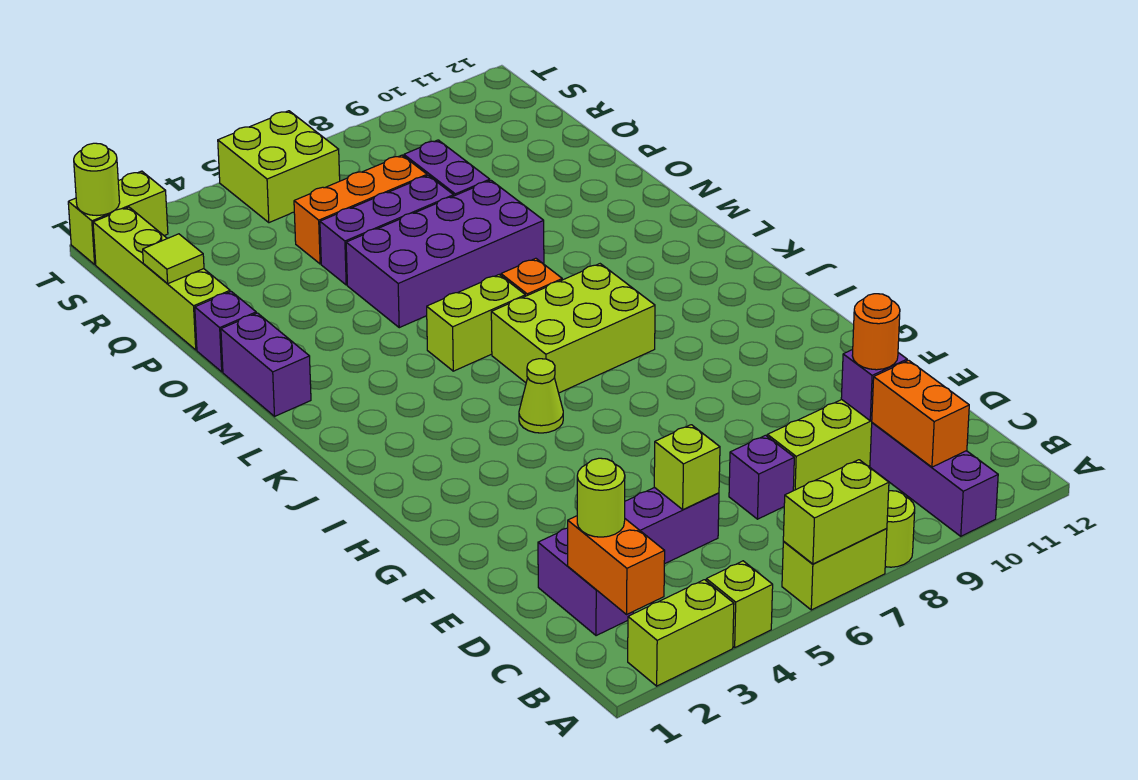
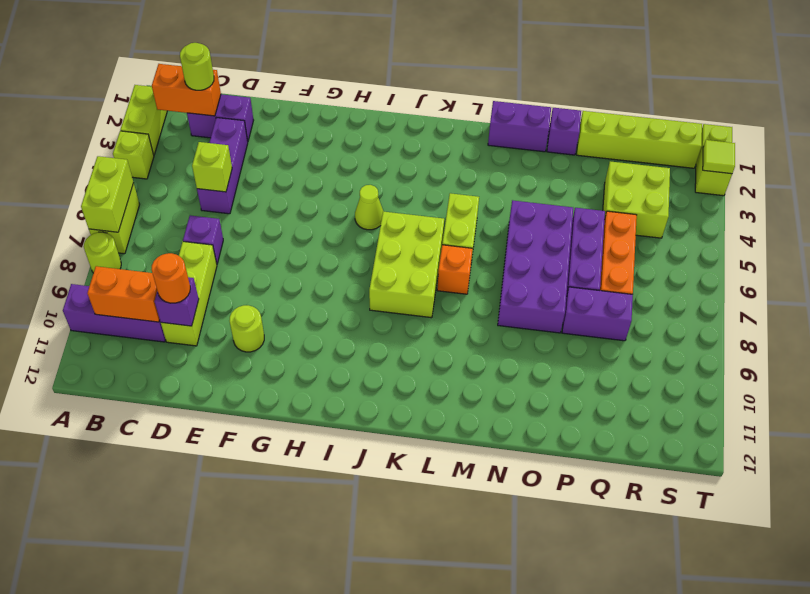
lime 1x1 tile [143,234,204,284] -> lime 1x1 tile moved to [703,140,735,174]
lime 2x2 brick [218,111,340,223] -> lime 2x2 brick moved to [603,161,670,238]
lime 1x1 round brick [74,143,120,215] -> lime 1x1 round brick moved to [229,305,264,352]

